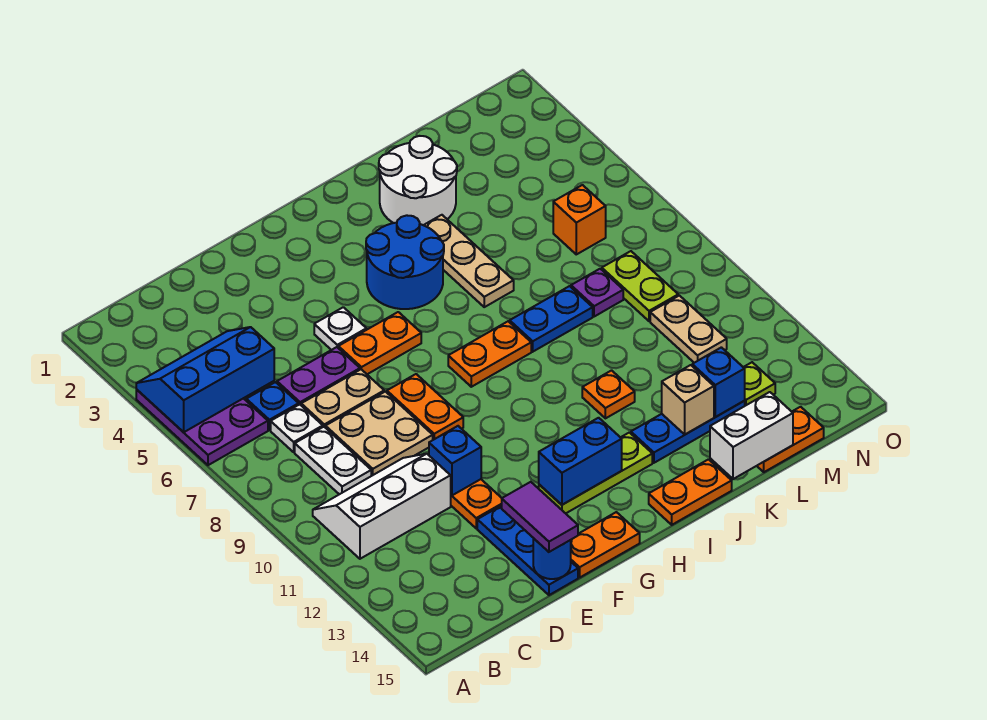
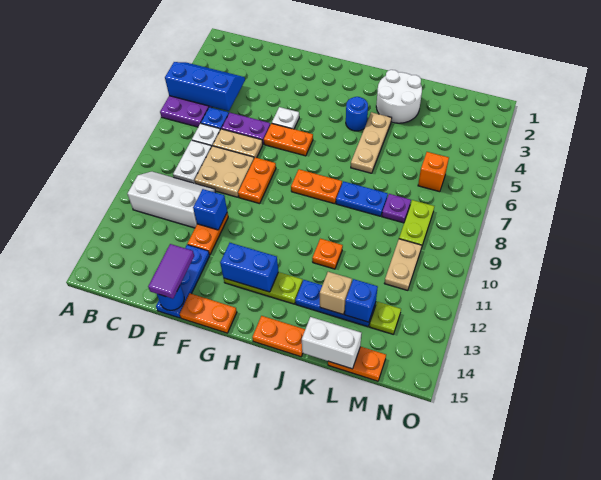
blue 2x2 round brick [366,215,444,309] -> blue 1x1 round brick [346,97,368,131]

